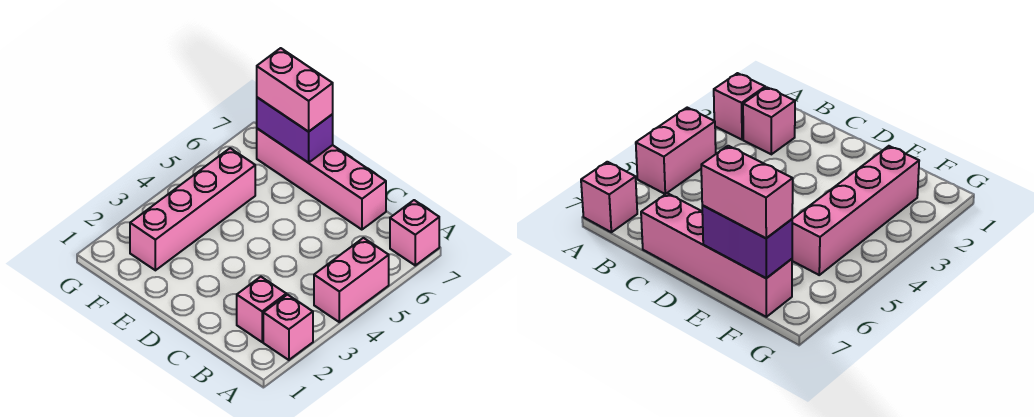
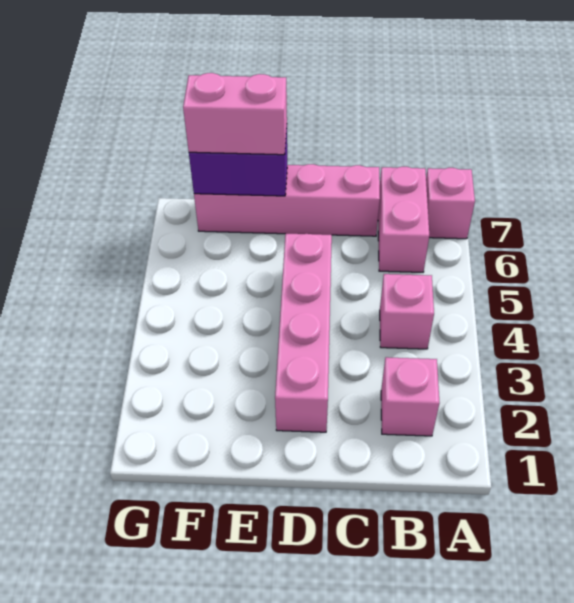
pink 1x1 brick [263,295,313,360] -> pink 1x1 brick moved to [380,274,434,349]
pink 1x2 brick [314,238,389,322] -> pink 1x2 brick moved to [378,167,429,272]
pink 1x4 brick [130,148,255,270] -> pink 1x4 brick moved to [275,234,332,432]

